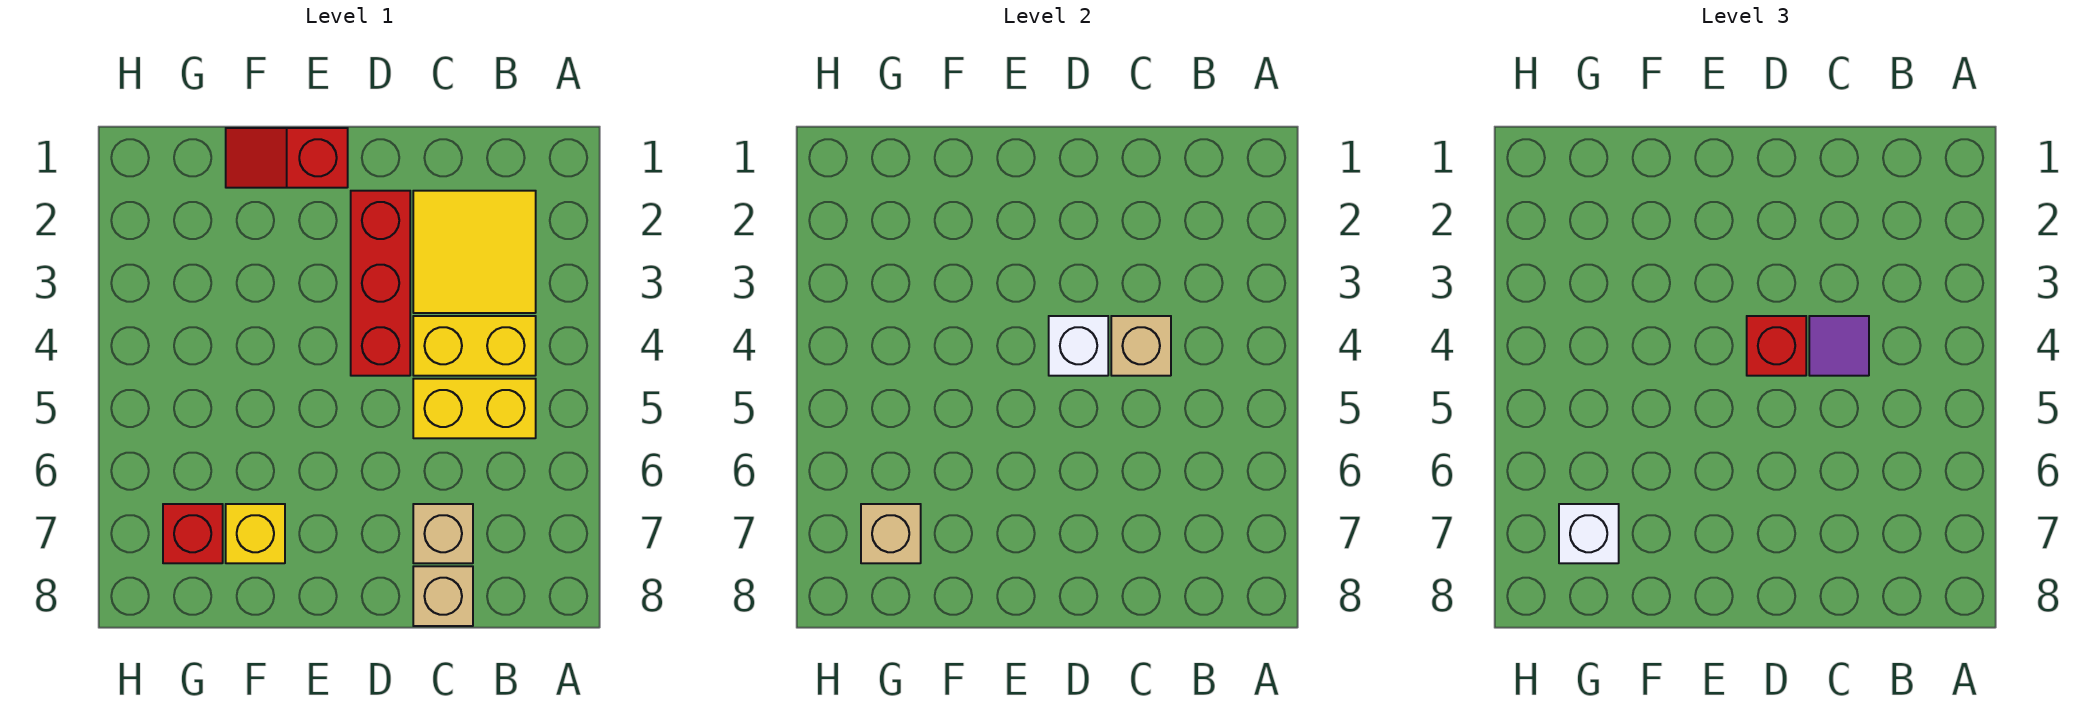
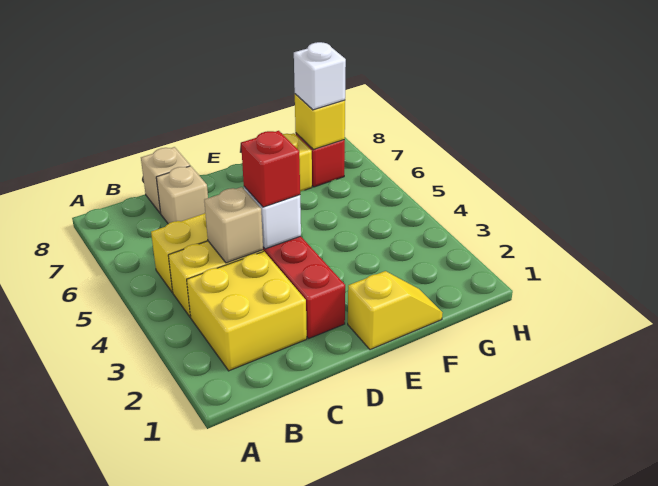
yellow 2x2 tile [413,191,536,313] -> yellow 2x2 brick [187,251,307,371]
purple 1x1 tile [1809,316,1869,376] -> none
red 1x2 slope [226,128,348,188] -> yellow 1x2 slope [348,271,443,350]
tan 1x1 brick [861,504,921,563] -> yellow 1x1 brick [295,94,345,150]

